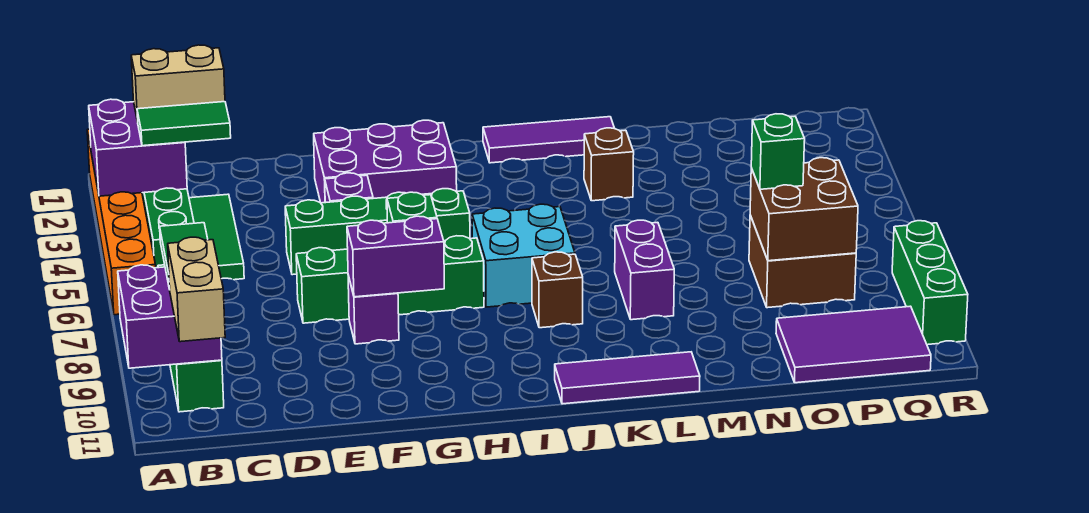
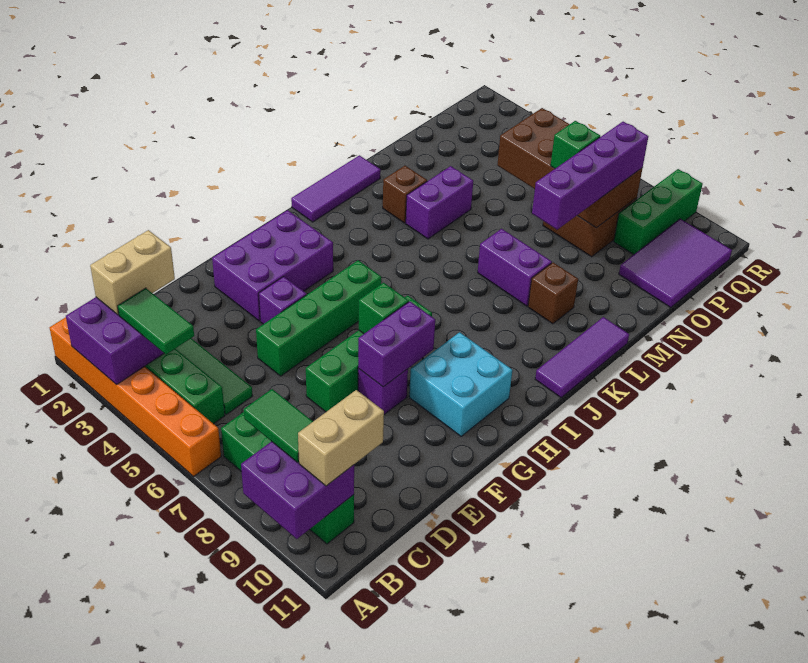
green 1x2 tile [137,102,231,146] -> green 1x2 tile turned to [118,288,194,355]
tan 1x2 brick [168,237,225,342] -> tan 1x2 brick turned to [298,390,384,486]
cyan 2x2 brick [472,204,575,307] -> cyan 2x2 brick moved to [409,332,512,436]
brown 1x1 brick [532,252,583,328] -> brown 1x1 brick moved to [528,262,578,324]
none -> purple 1x2 brick [406,166,473,239]
none -> purple 1x4 brick [532,122,649,230]
brown 2x2 brick [750,158,858,261] -> brown 2x4 brick [497,108,642,228]
green 1x3 brick [892,221,968,345] -> green 1x3 brick turned to [614,169,703,255]

